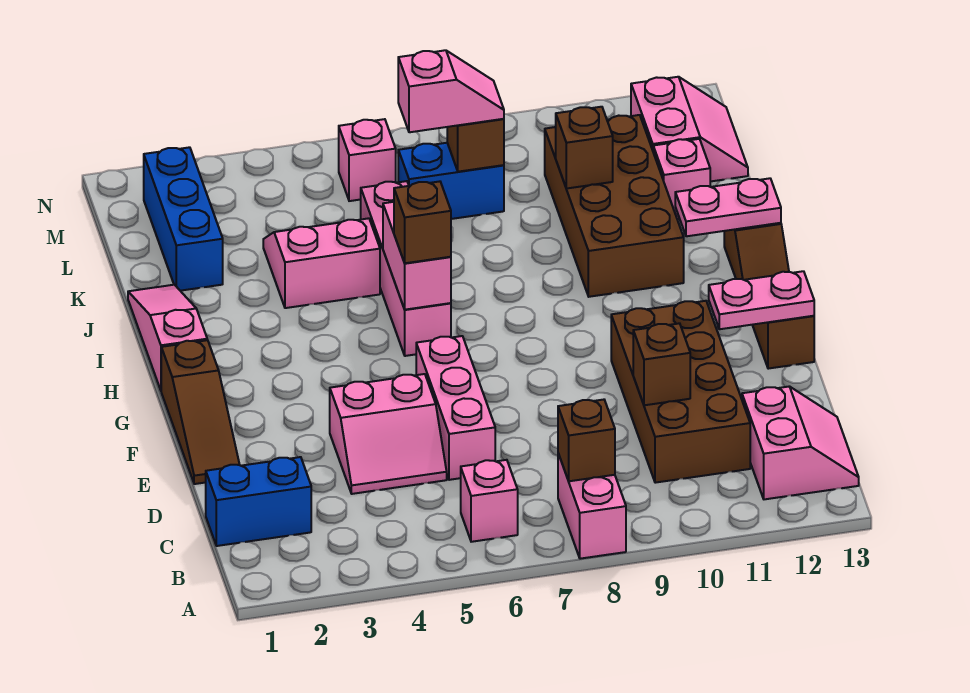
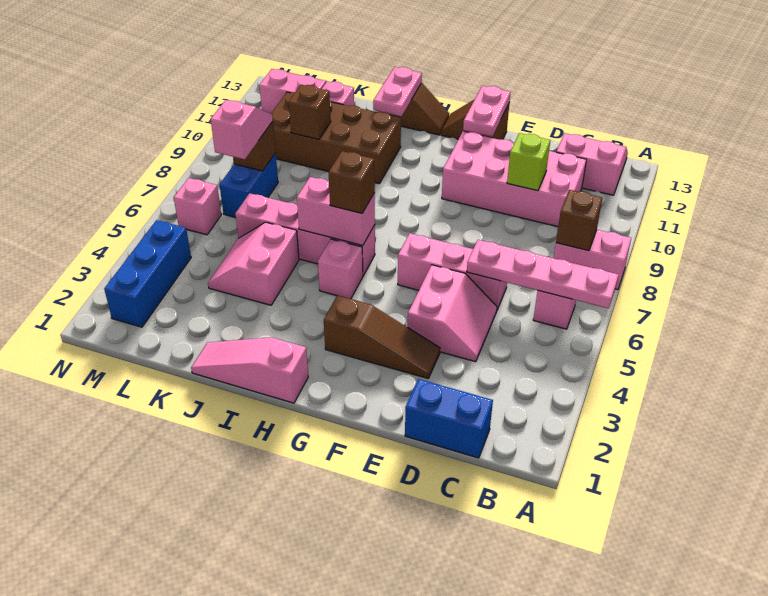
none -> pink 1x4 plate [467,240,618,308]
blue 1x2 brick [206,457,311,546] -> blue 1x2 brick turned to [405,379,493,458]
brown 2x4 brick [611,301,750,483] -> pink 2x4 brick [442,132,587,227]
brown 1x1 brick [633,323,690,405] -> lime 1x1 brick [507,133,550,191]
brown 1x3 slope [161,340,240,484] -> brown 1x3 slope moved to [324,295,440,378]
none -> pink 1x1 brick [318,239,363,299]
blue 1x3 brick [144,147,223,291] -> blue 1x3 brick turned to [104,220,191,327]

